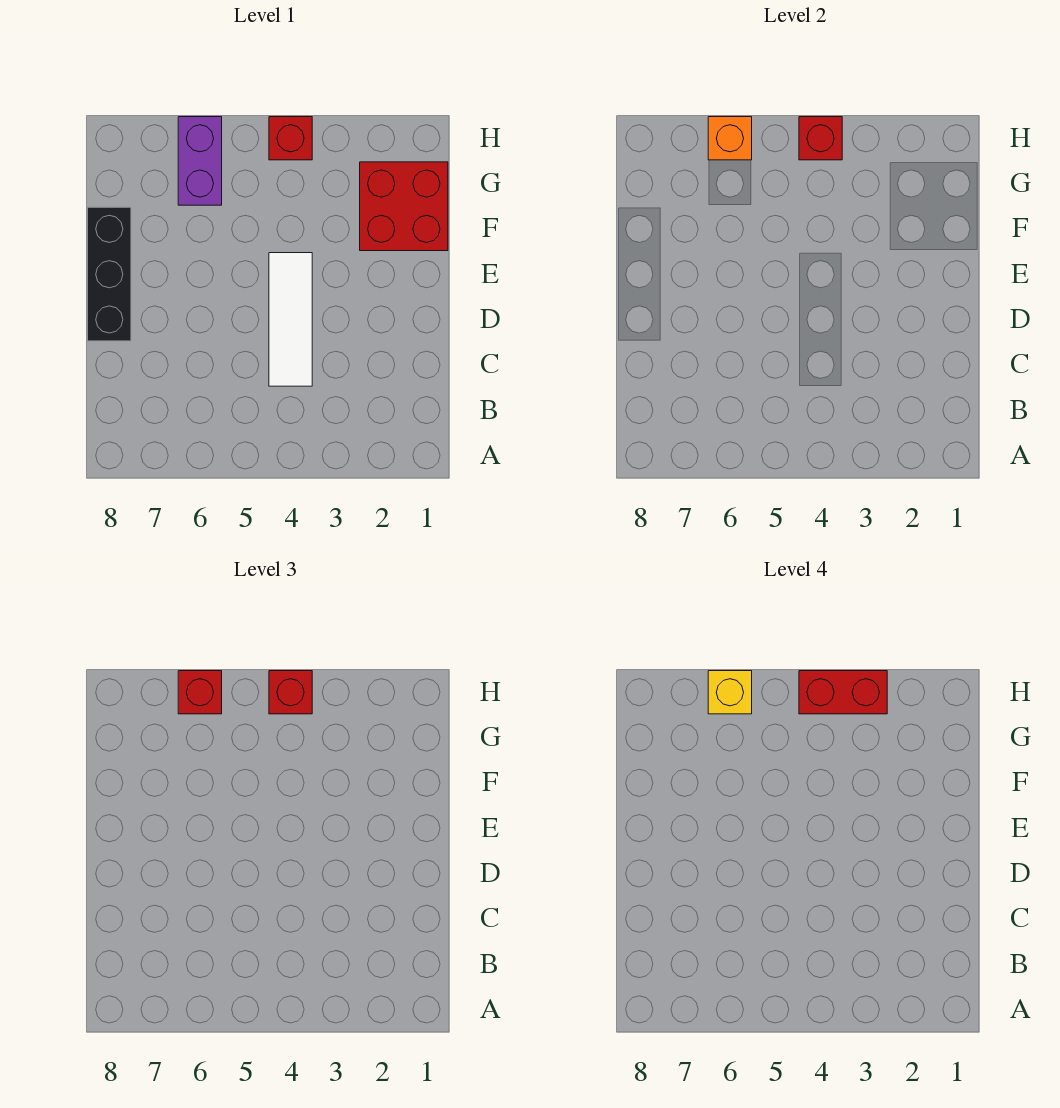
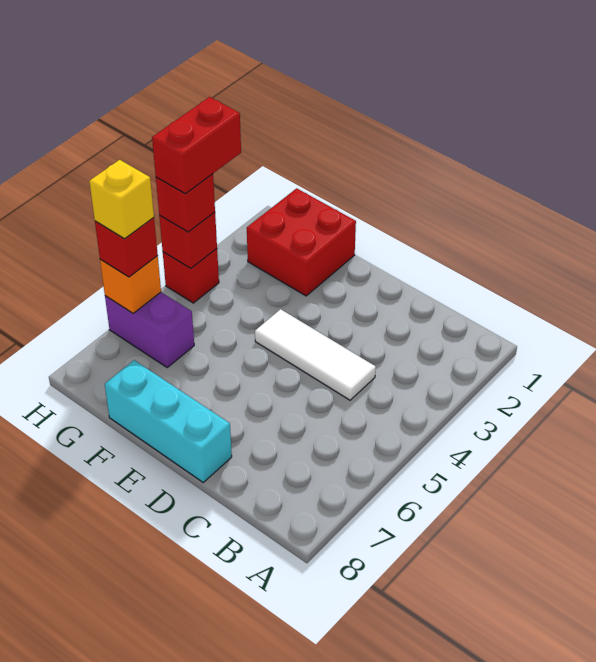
black 1x3 brick [88,207,131,341] -> cyan 1x3 brick [105,360,232,482]

